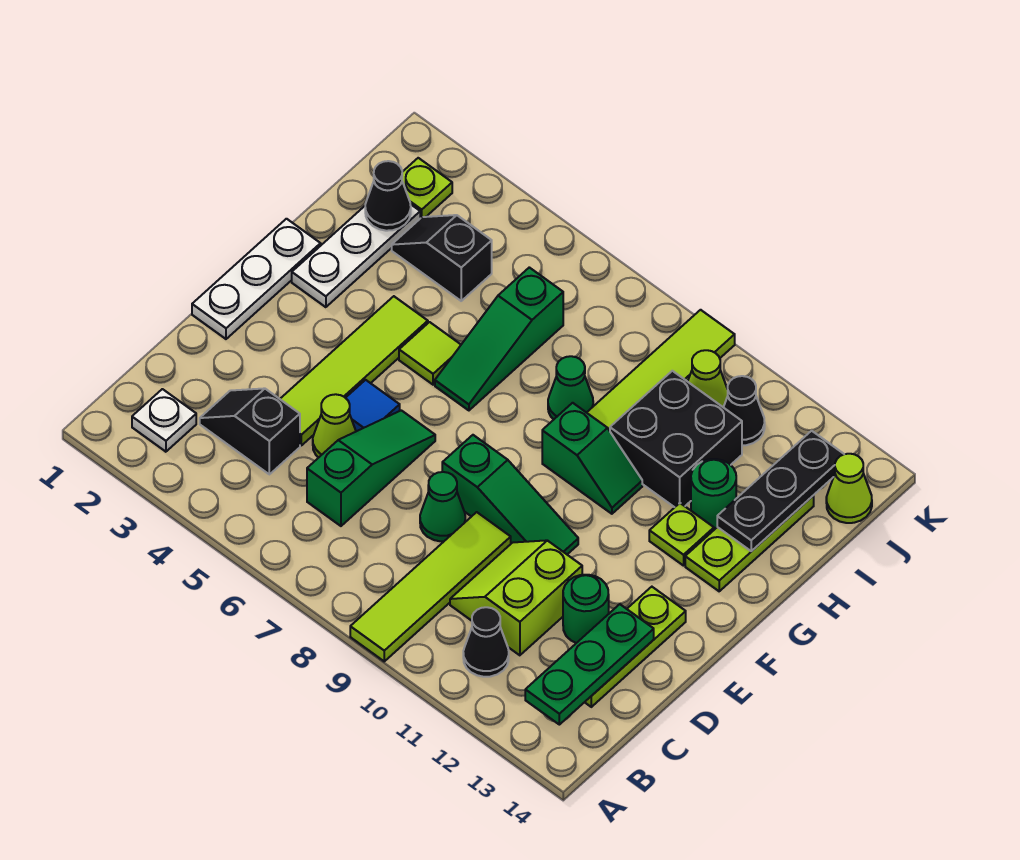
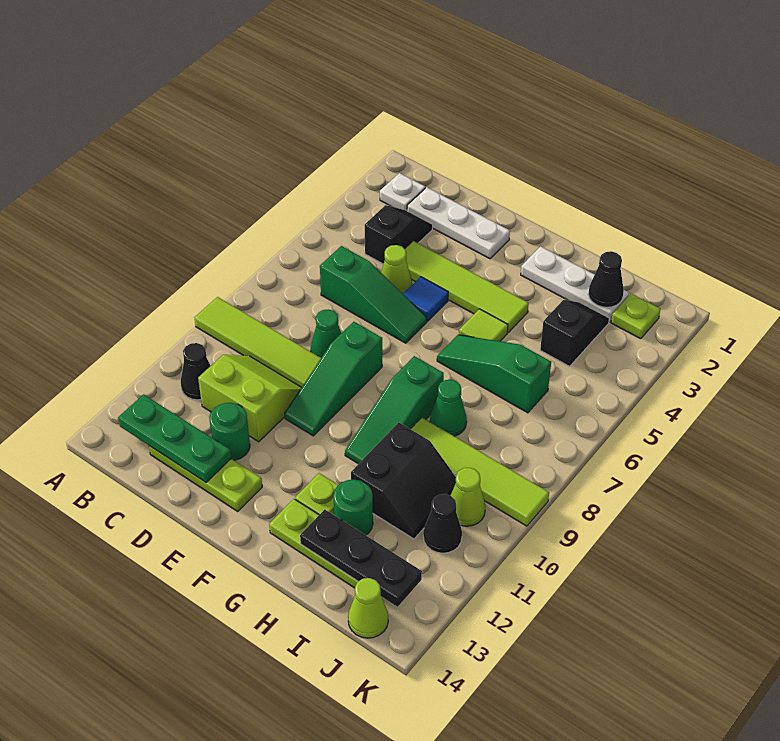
white 1x3 plate [192,219,321,339] -> white 1x3 plate moved to [407,187,510,259]
green 1x2 slope [542,403,642,514] -> green 1x3 slope [345,356,444,464]
black 2x2 brick [610,371,742,507] -> black 2x2 slope [351,422,456,539]

